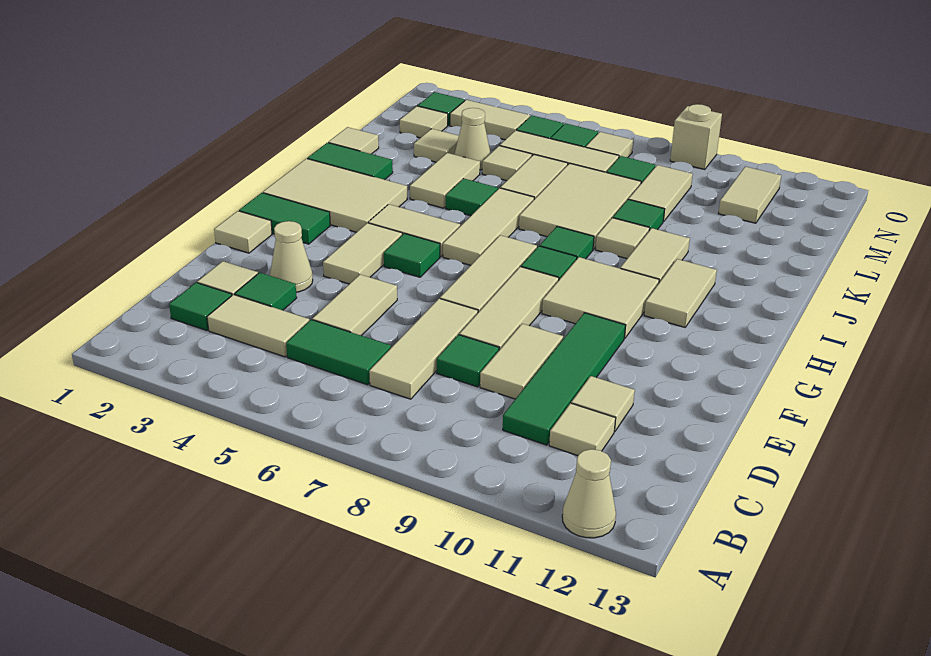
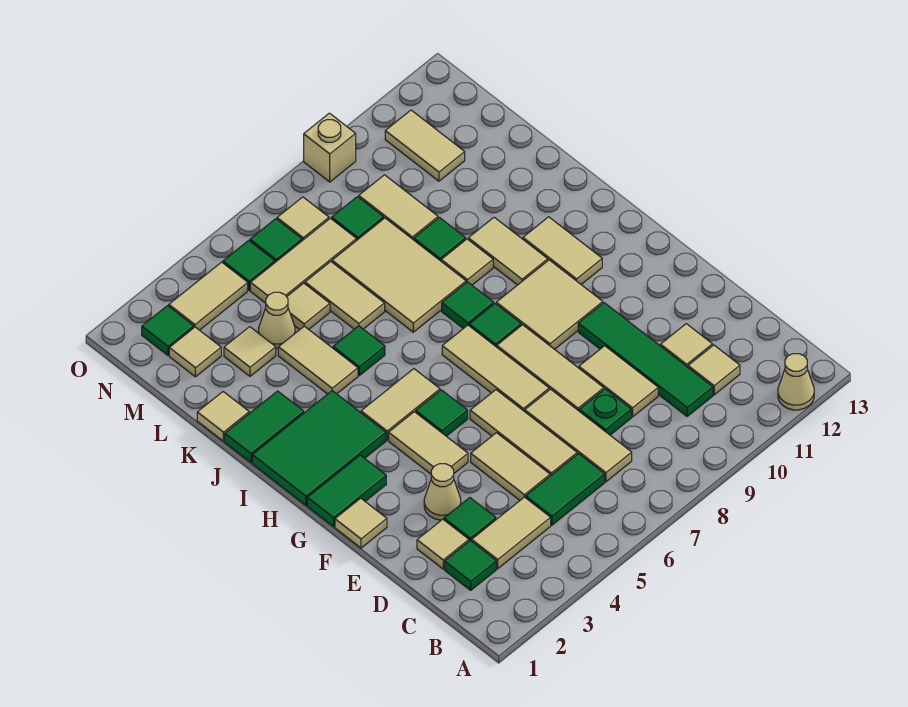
green 1x1 tile [437,335,499,387] -> green 1x1 plate [579,389,631,435]
tan 2x3 tile [263,159,407,232] -> green 2x3 tile [252,391,386,505]
tan 1x3 tile [443,188,534,265] -> tan 1x3 tile moved to [470,390,577,476]

